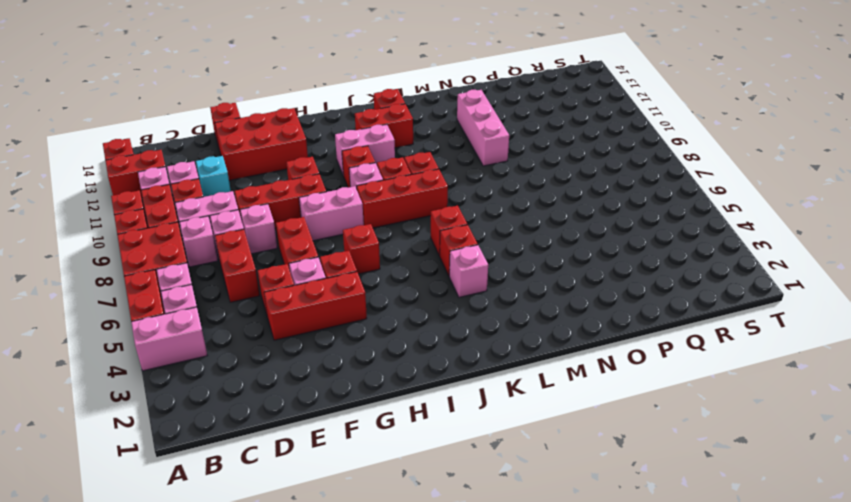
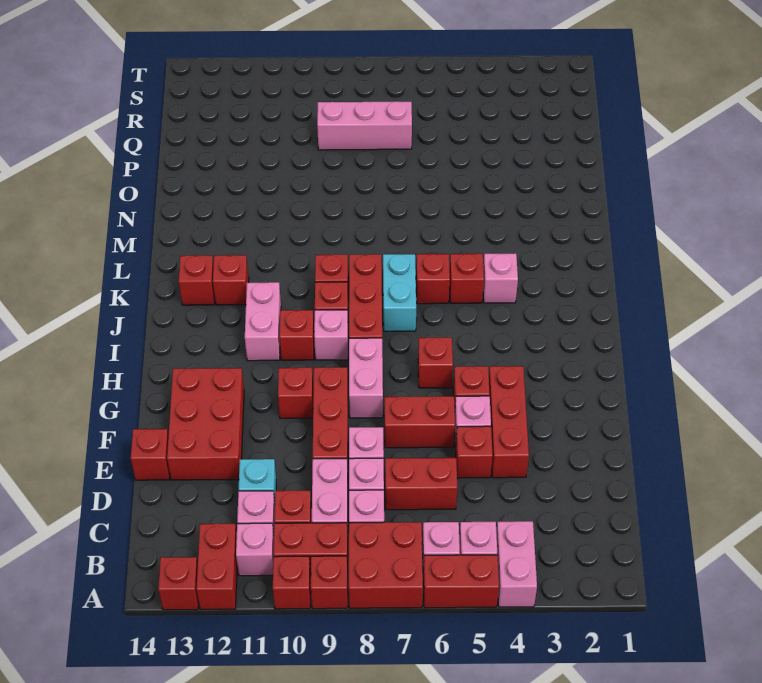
none -> cyan 1x2 brick [383,254,416,331]
red 1x2 brick [355,104,413,148] -> red 1x1 brick [213,255,249,305]
pink 1x3 brick [457,90,509,166] -> pink 1x3 brick moved to [317,101,412,150]

